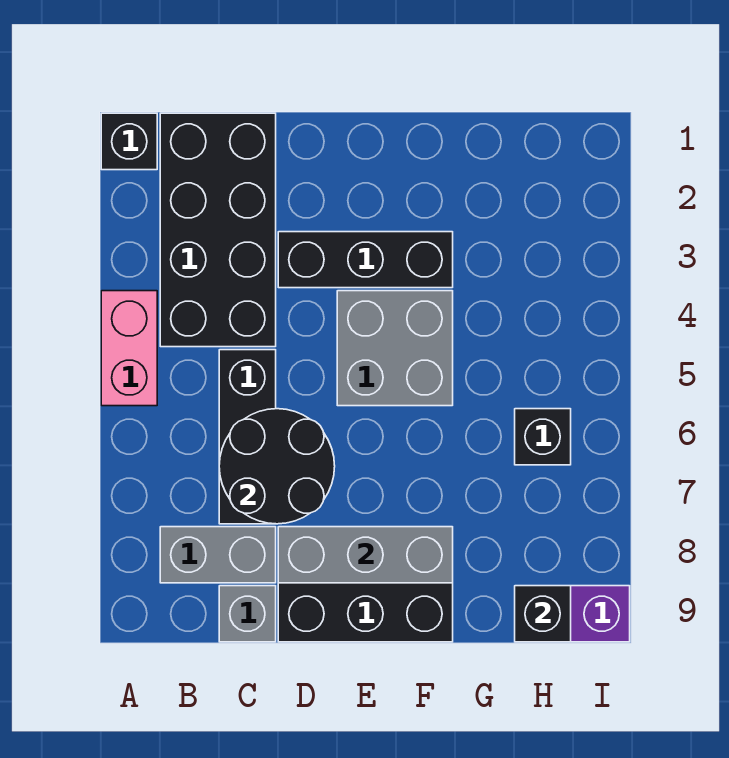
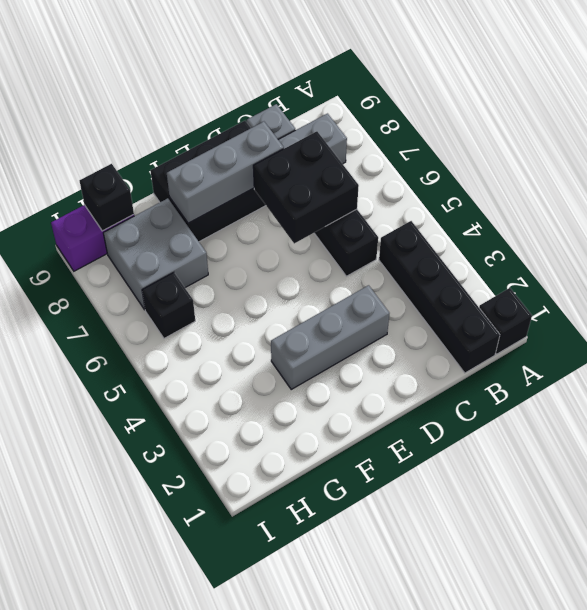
pink 1x2 brick [101,291,157,406] -> none
black 2x4 brick [160,113,276,347] -> black 1x4 brick [379,221,500,373]
black 2x2 round brick [219,409,335,524] -> black 2x2 brick [253,131,359,243]
black 1x3 brick [278,232,453,288] -> grey 1x3 brick [271,285,389,389]
grey 2x2 brick [337,291,453,406] -> grey 2x2 brick moved to [103,198,208,310]

